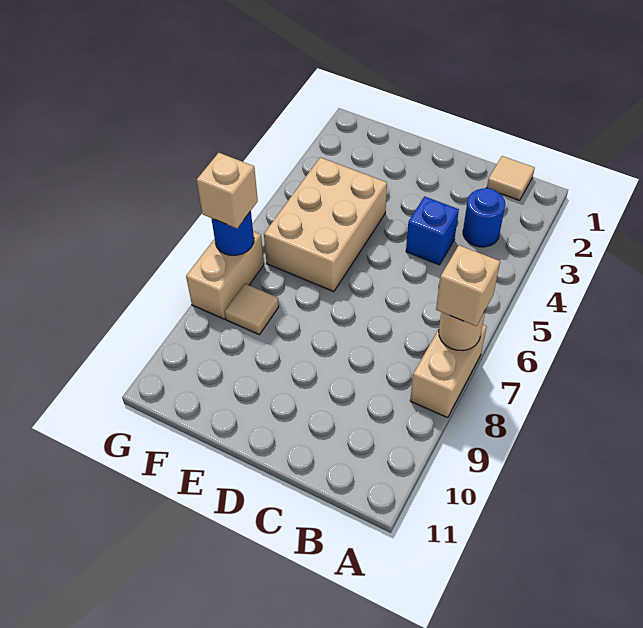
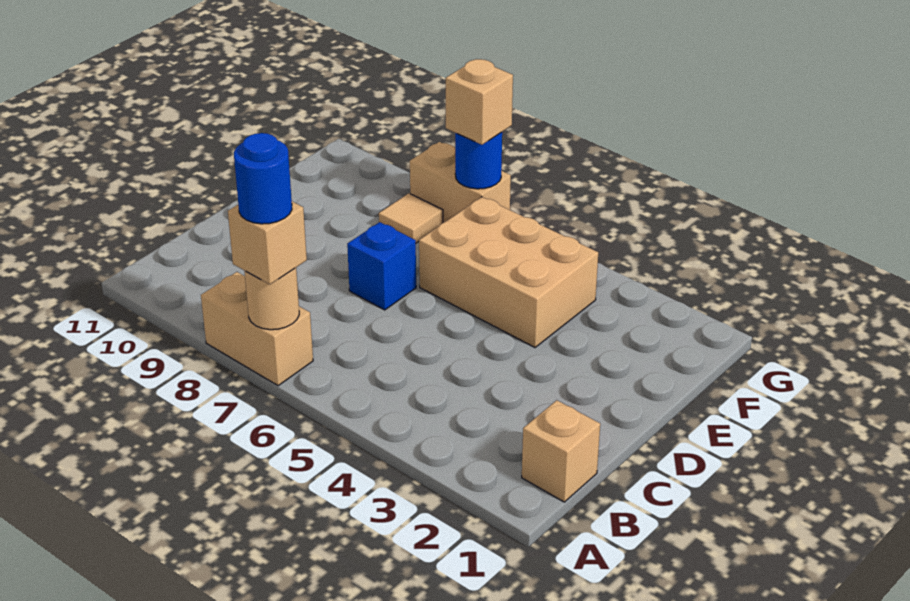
tan 1x1 tile [487,156,535,200] -> tan 1x1 brick [522,400,600,502]
blue 1x1 round brick [463,188,505,247] -> blue 1x1 round brick moved to [234,133,292,224]
blue 1x1 brick [406,196,459,265] -> blue 1x1 brick moved to [347,222,416,310]

